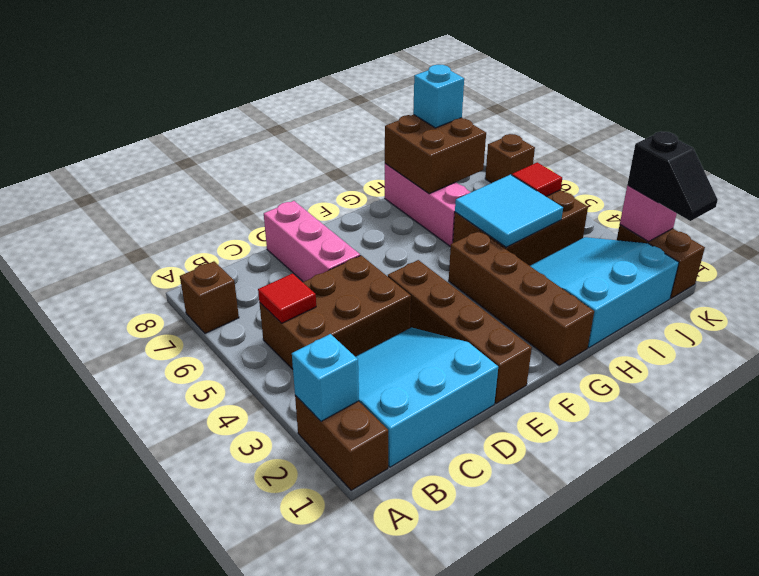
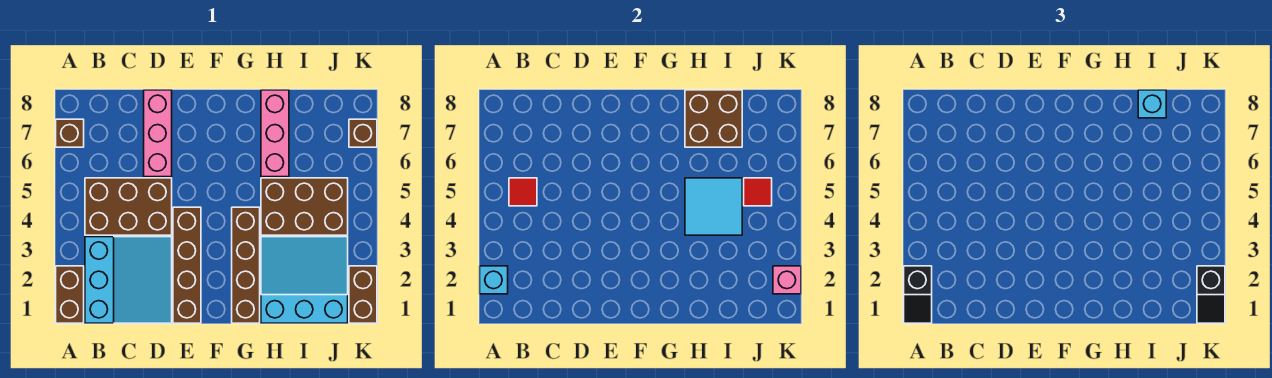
none -> black 1x2 slope [904,266,932,323]
cyan 3x3 slope [356,328,498,467] -> cyan 3x3 slope turned to [85,237,172,323]

